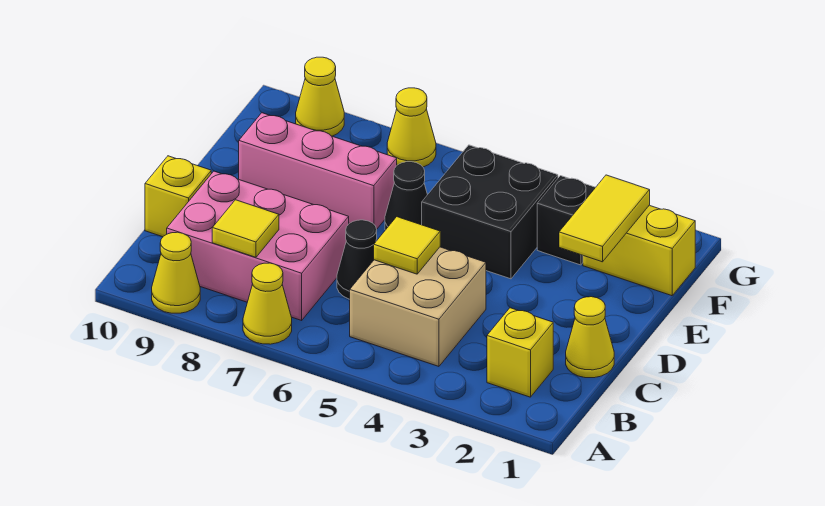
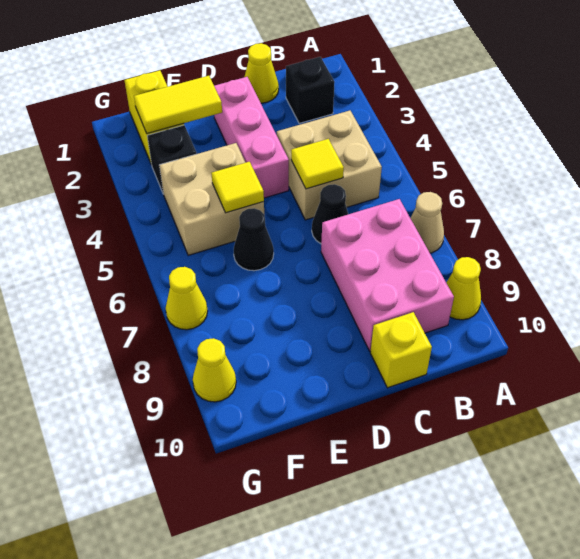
yellow 1x1 cone [243,263,292,344] -> tan 1x1 cone [411,192,444,253]
yellow 1x1 brick [487,308,553,397] -> black 1x1 brick [286,57,335,123]
yellow 1x1 tile [212,200,279,257] -> yellow 1x1 tile moved to [211,162,264,213]
black 2x2 brick [422,145,558,279] -> tan 2x2 brick [160,143,264,255]
pink 1x3 brick [239,113,397,229] -> pink 1x3 brick moved to [214,77,289,198]

